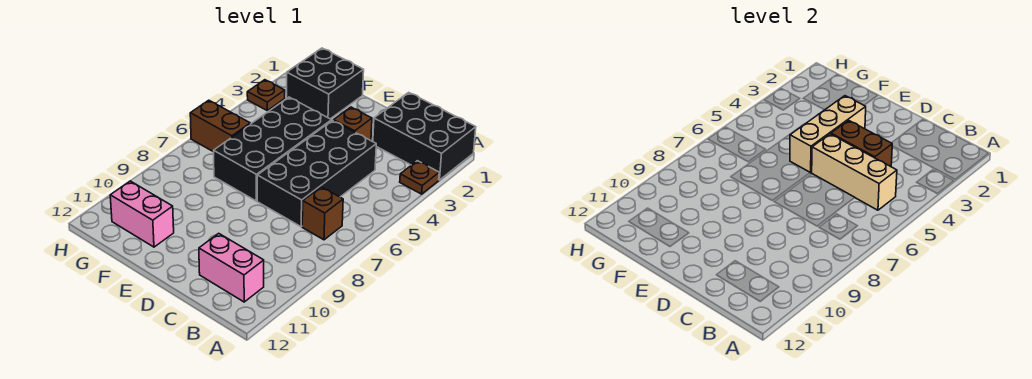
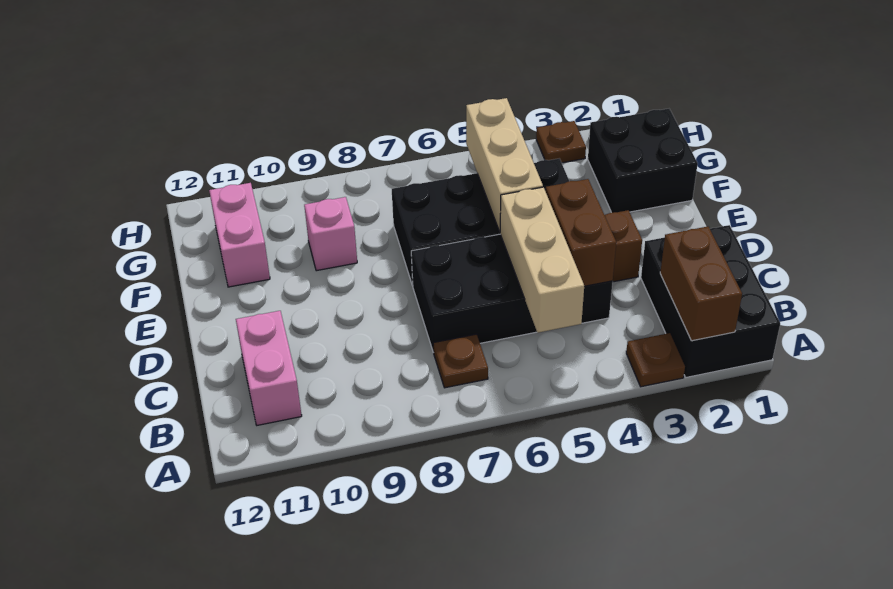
brown 1x1 brick [302,187,343,240] -> brown 1x1 plate [433,334,488,388]
tan 1x3 brick [790,96,866,173] -> tan 1x3 brick turned to [466,98,543,232]
none -> pink 1x1 brick [304,197,357,271]
brown 1x2 brick [190,100,250,152] -> brown 1x2 brick moved to [660,227,742,341]

